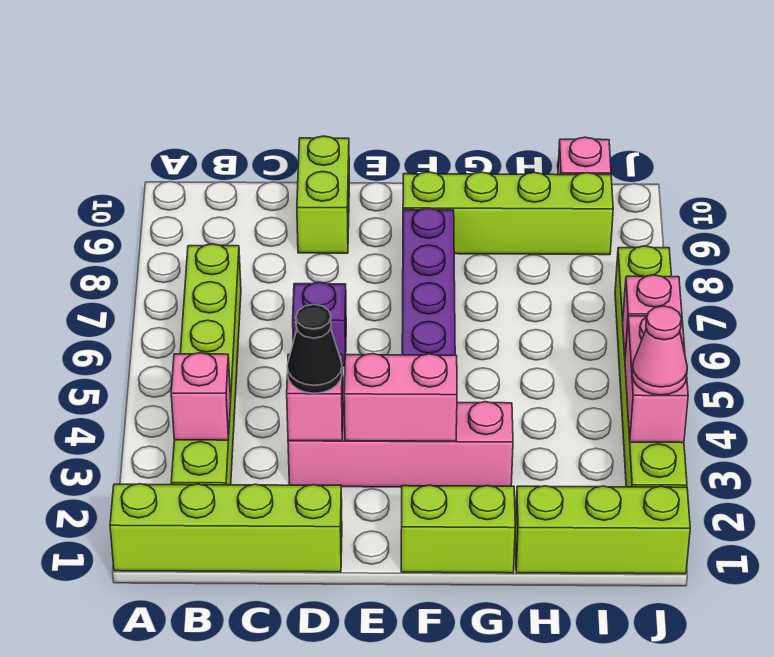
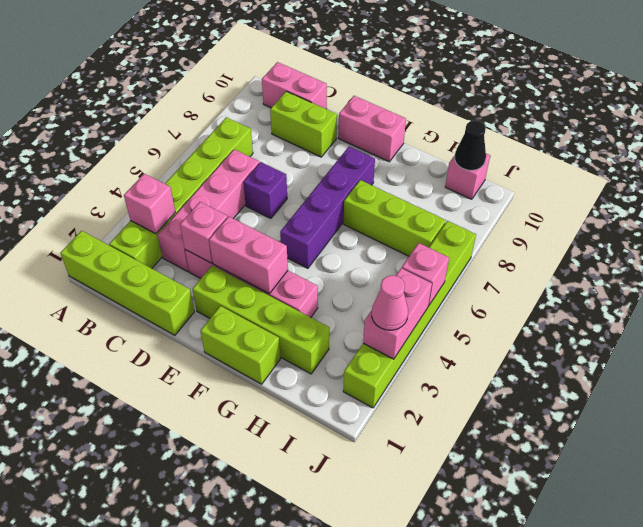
none -> pink 1x2 brick [262,62,327,109]
none -> pink 1x4 brick [158,149,259,272]
black 1x1 cone [287,304,342,393] -> black 1x1 cone moved to [455,120,486,170]
lime 1x2 brick [297,136,349,253] -> lime 1x2 brick turned to [270,91,337,157]
none -> pink 1x2 brick [338,96,406,162]
lime 1x4 brick [403,172,613,255] -> lime 1x4 brick moved to [192,266,329,374]
lime 1x3 brick [515,486,690,574] -> lime 1x3 brick moved to [344,180,446,256]

